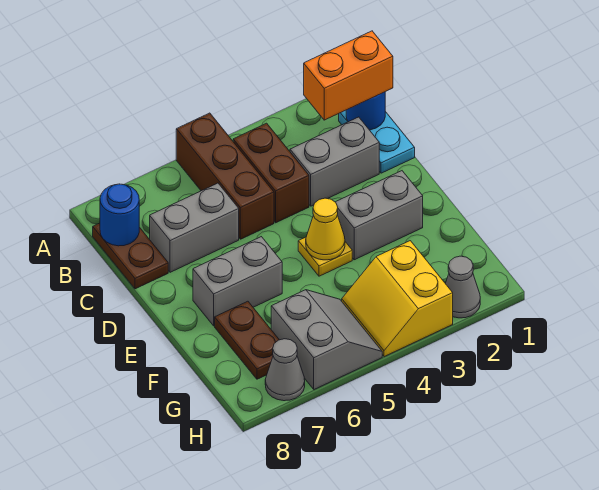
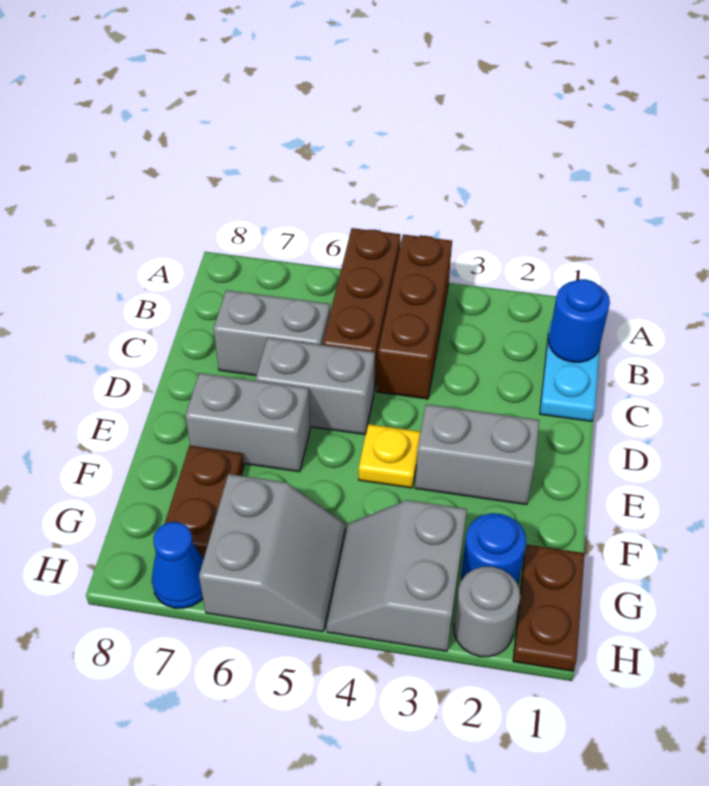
orange 1x2 brick [304,31,393,120] -> none
brown 1x2 brick [233,123,309,223] -> brown 1x3 brick [377,235,452,399]
brown 1x2 plate [93,223,168,289] -> brown 1x2 plate moved to [513,545,585,671]
blue 1x1 round brick [100,184,139,246] -> blue 1x1 round brick moved to [462,513,526,584]
grey 1x2 brick [290,117,379,206] -> grey 1x2 brick moved to [256,338,375,434]
yellow 1x1 cone [306,198,345,260] -> none
yellow 2x2 slope [342,241,453,357] -> grey 2x2 slope [327,500,467,651]
grey 1x1 cone [445,256,480,318] -> grey 1x1 round brick [454,567,520,657]
grey 1x1 cone [265,339,305,401] -> blue 1x1 cone [152,522,204,608]

